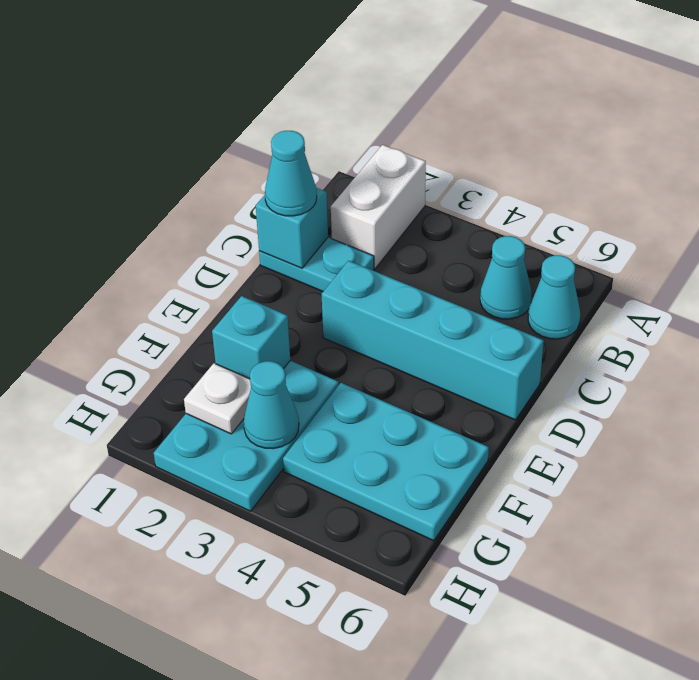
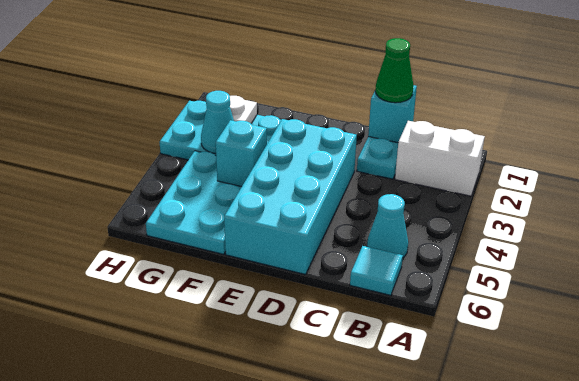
cyan 1x1 cone [528,255,580,339] -> cyan 1x1 tile [350,246,403,295]
cyan 1x1 cone [265,131,317,216] -> green 1x1 cone [375,38,414,103]
cyan 1x4 brick [322,261,544,420] -> cyan 2x4 brick [224,119,357,274]
cyan 1x1 brick [212,296,290,379] -> cyan 1x1 brick moved to [216,120,267,187]

